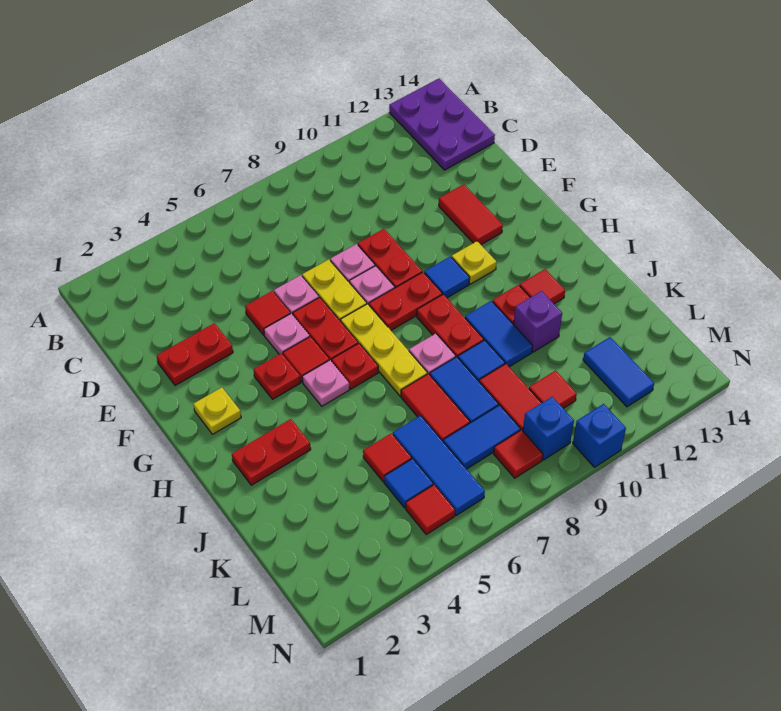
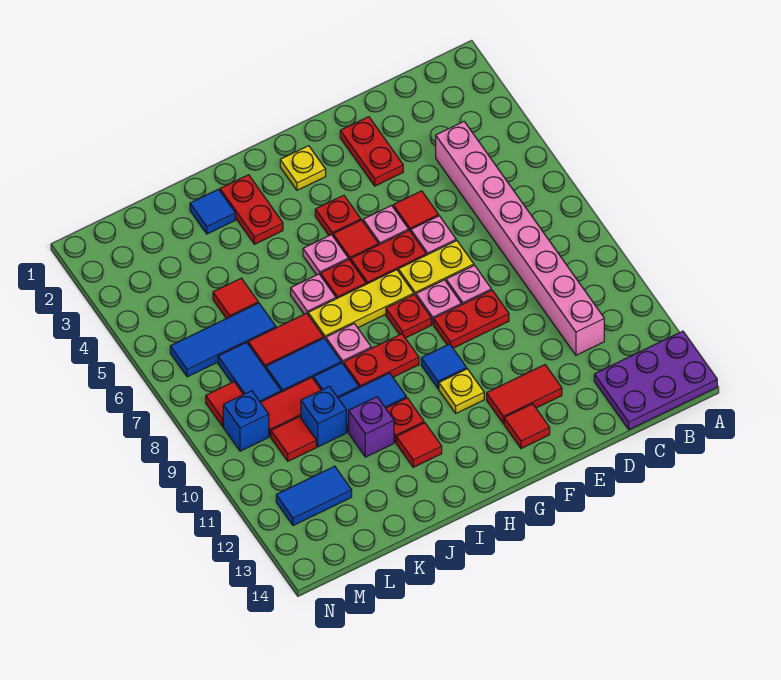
none -> pink 1x8 brick [436,122,604,355]
red 1x2 plate [369,272,442,330] -> red 1x1 plate [386,294,431,338]
none -> pink 1x1 plate [291,274,336,314]
blue 1x1 tile [384,459,433,508] -> blue 1x1 tile moved to [190,189,235,234]
red 1x1 tile [406,485,455,534] -> red 1x1 tile moved to [504,404,550,449]
blue 1x1 brick [573,404,626,467] -> blue 1x1 brick moved to [301,386,346,447]

